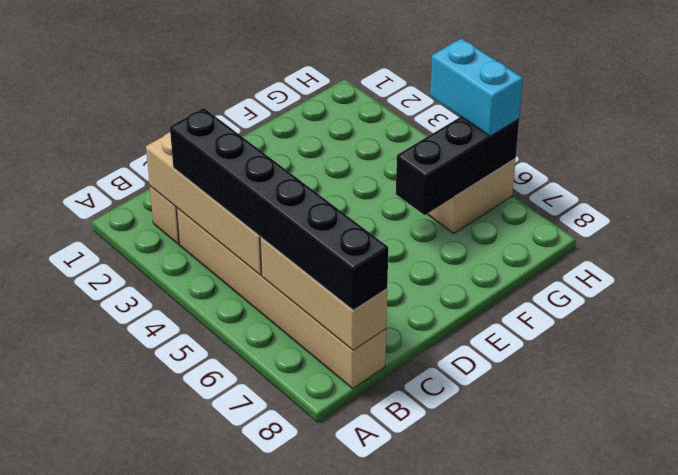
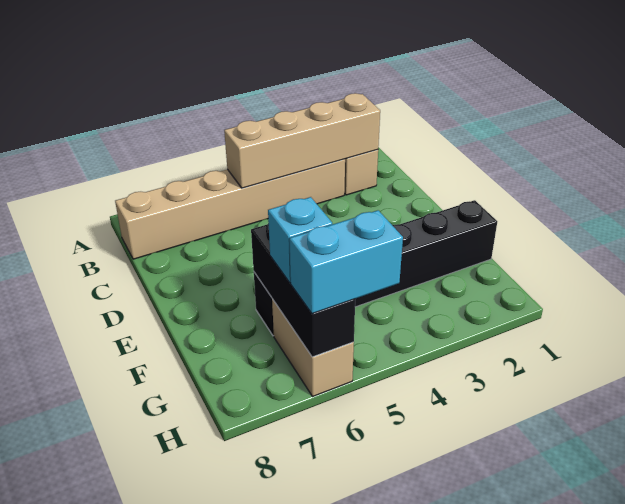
black 1x6 brick [170,108,388,310] -> black 1x6 brick moved to [254,200,497,336]
tan 1x3 brick [260,237,387,350] -> none
none -> cyan 1x1 brick [268,197,332,283]

